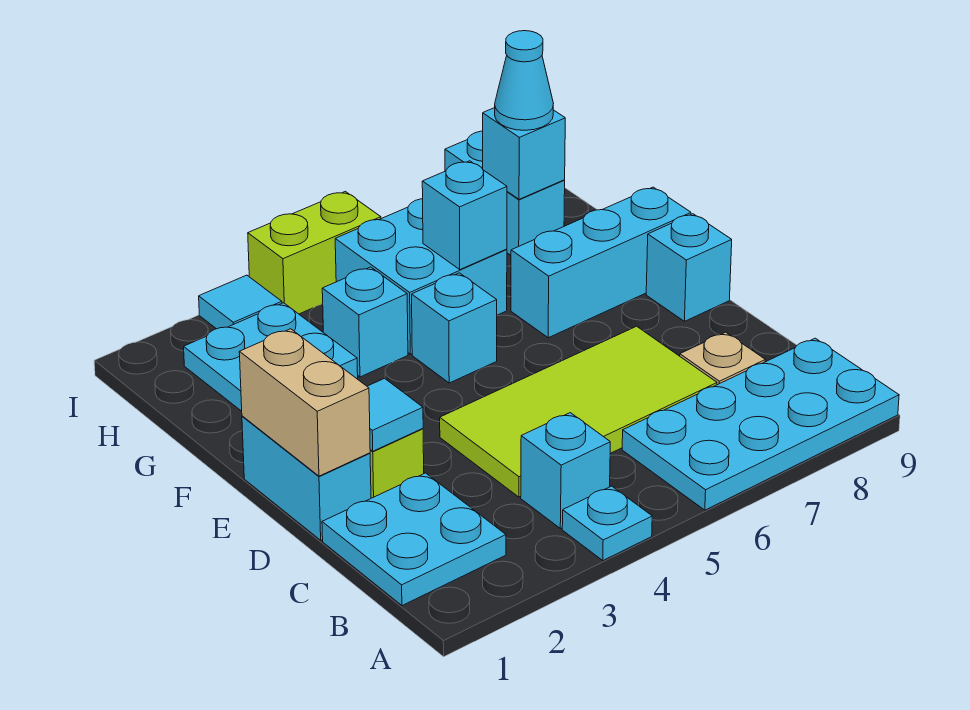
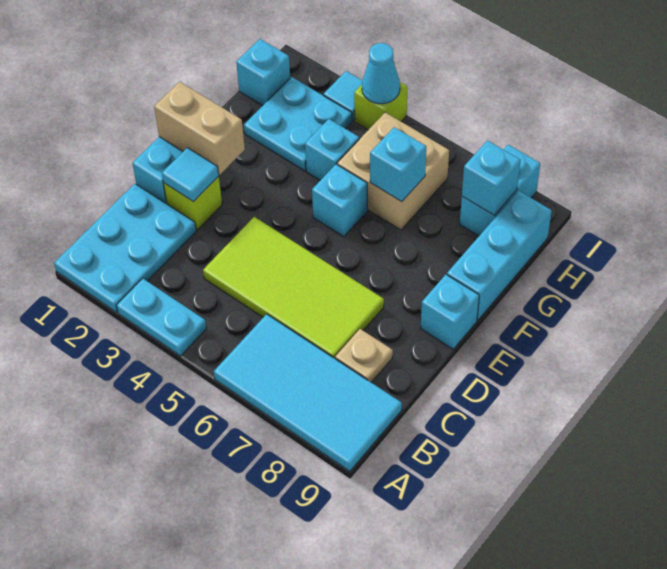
cyan 1x1 plate [562,486,652,560] -> cyan 1x2 plate [116,278,206,356]
cyan 2x4 plate [622,338,899,510] -> cyan 2x4 tile [214,314,402,471]
cyan 2x2 plate [322,473,506,606] -> cyan 2x3 plate [54,184,196,312]
cyan 1x1 brick [521,413,610,529] -> cyan 1x1 brick moved to [236,39,290,105]
tan 1x2 brick [239,329,370,476] -> tan 1x2 brick turned to [154,82,245,174]
cyan 1x3 brick [511,187,691,338] -> cyan 1x3 brick turned to [447,191,552,320]
cyan 2x2 brick [335,199,507,354] -> tan 2x2 brick [337,112,449,230]
cyan 1x1 cone [495,31,554,130] -> cyan 1x1 cone moved to [362,43,400,104]
lime 1x2 brick [248,191,381,314] -> lime 1x1 brick [354,82,407,130]

